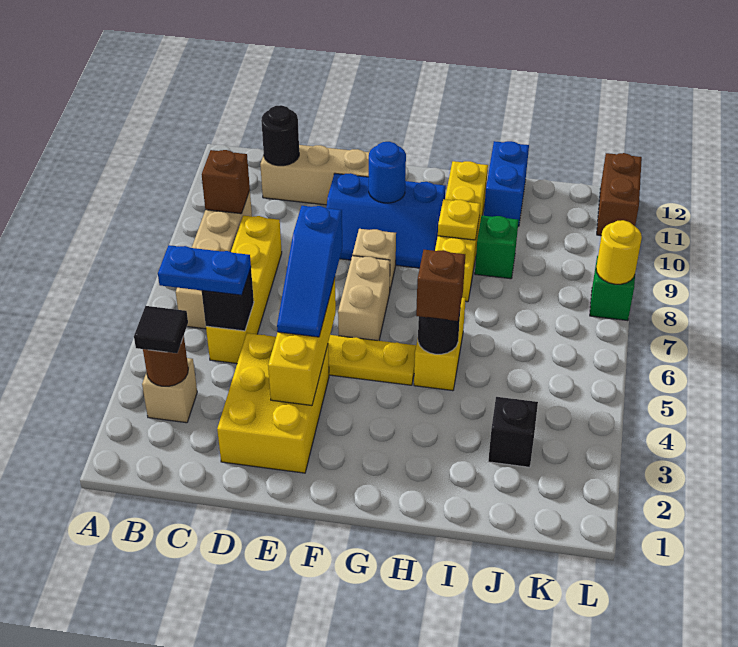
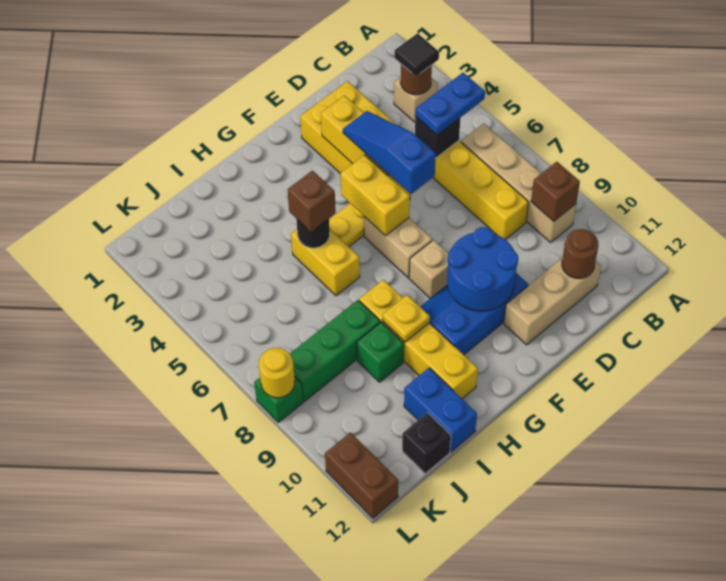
black 1x1 round brick [261,105,299,166] -> brown 1x1 round brick [562,229,598,278]
none -> yellow 1x2 brick [341,155,410,236]
blue 1x1 round brick [369,142,406,203] -> blue 2x2 round brick [447,227,518,311]
none -> green 1x3 brick [290,300,380,401]
black 1x1 brick [488,397,538,467] -> black 1x1 brick moved to [402,413,451,474]

